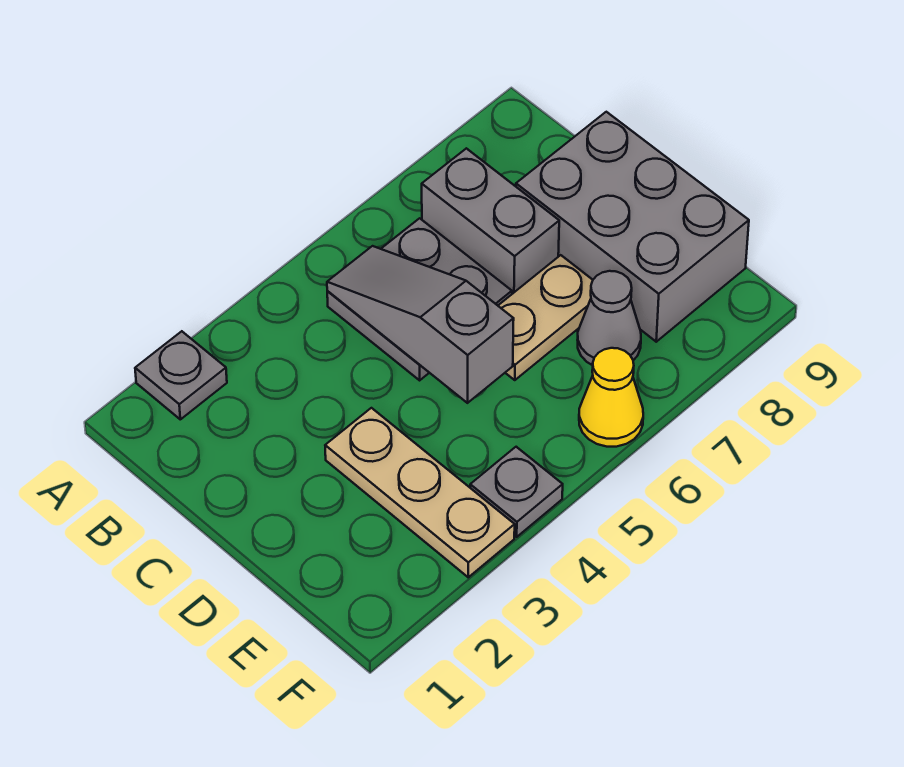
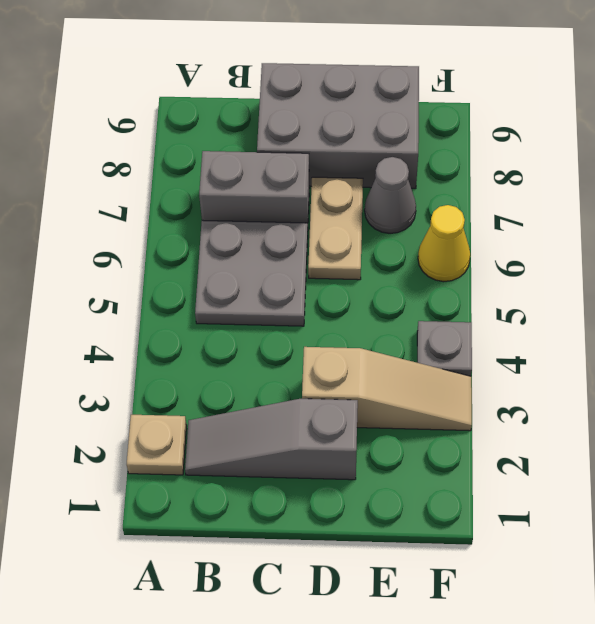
grey 1x1 plate [135,331,227,419] -> tan 1x1 plate [127,415,187,475]
grey 1x3 slope [327,246,514,403] -> grey 1x3 slope moved to [185,399,358,480]
tan 1x3 plate [325,408,515,577] -> tan 1x3 slope [302,347,472,431]

